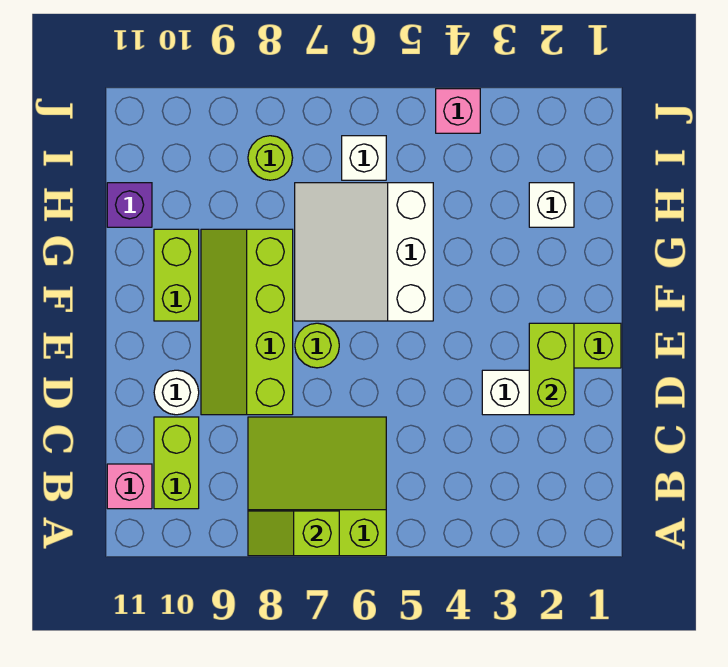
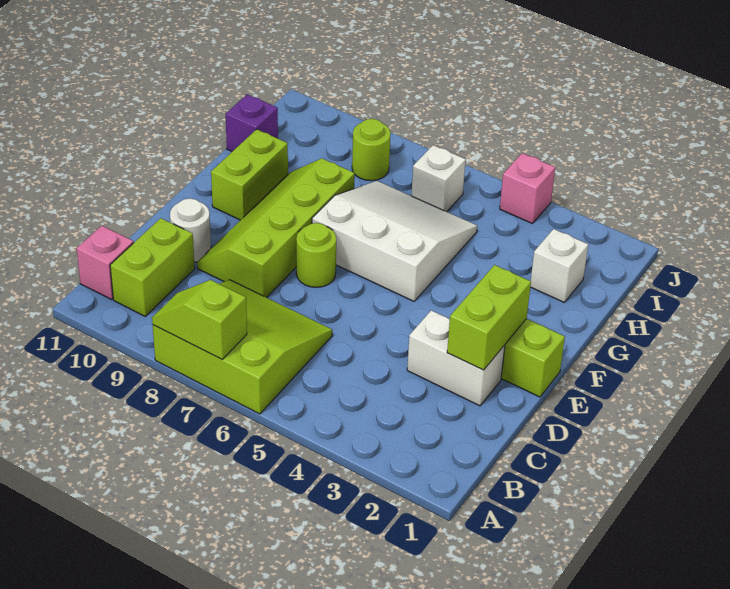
white 3x3 slope [295,183,433,321] -> white 3x3 slope turned to [312,181,477,301]

